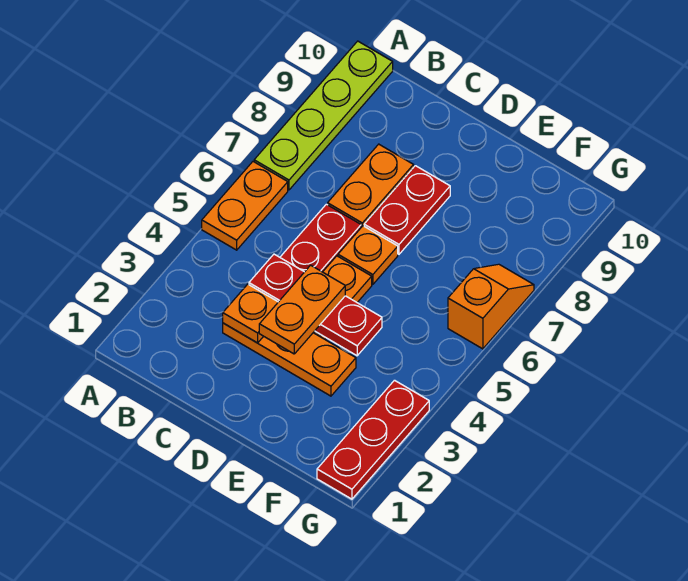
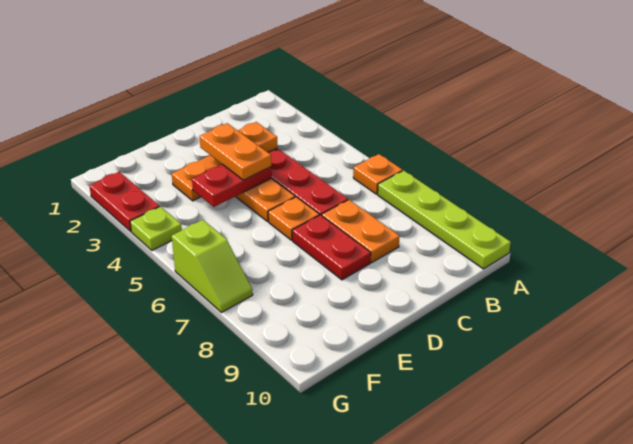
orange 1x2 plate [202,162,288,250] -> orange 1x1 plate [353,154,402,194]
red 1x3 plate [249,254,382,356] -> red 1x2 plate [192,164,272,207]
red 1x3 plate [317,380,429,499] -> red 1x2 plate [89,172,160,232]
none -> lime 1x1 plate [130,206,182,250]
orange 1x2 slope [448,264,534,349] -> lime 1x2 slope [172,220,253,313]

